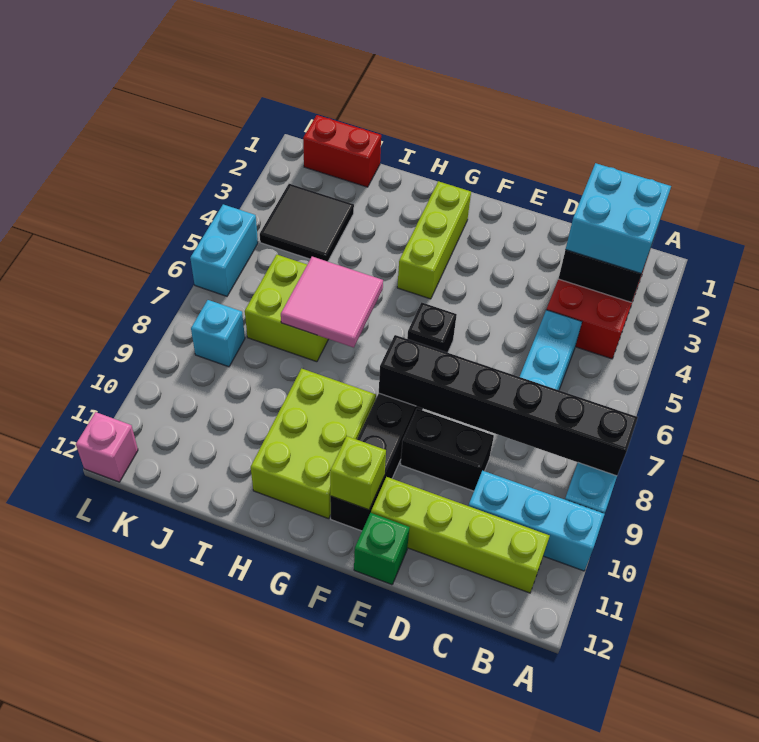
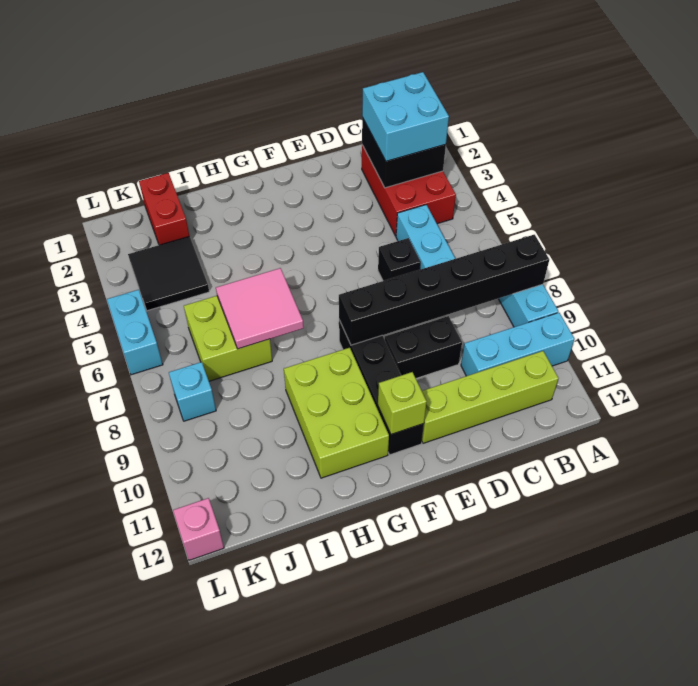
green 1x1 brick [354,513,410,585] -> none
black 1x1 brick [407,302,457,353] -> black 1x1 brick moved to [378,238,421,281]
lime 1x3 brick [397,181,471,299] -> none
red 1x2 brick [303,115,381,187] -> red 1x2 brick turned to [139,173,189,245]

